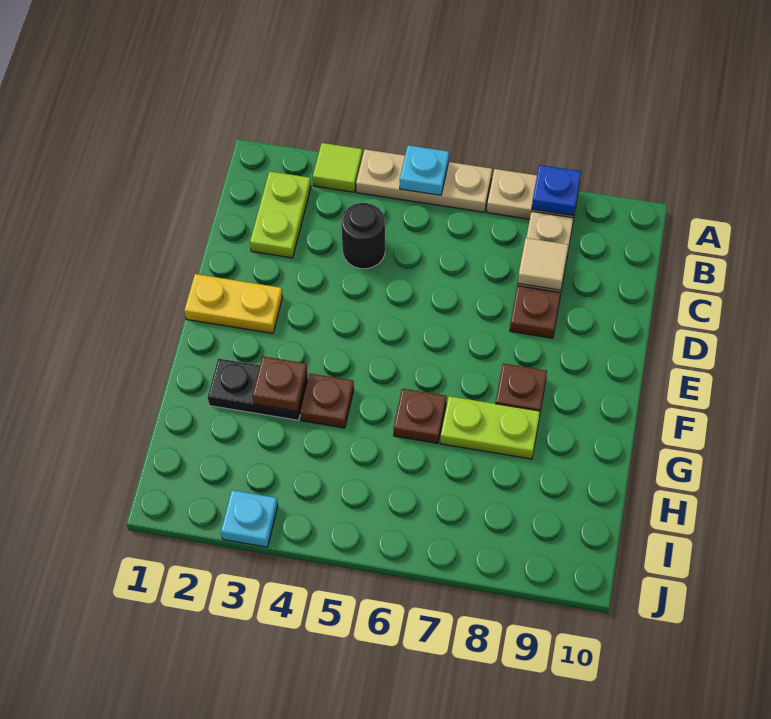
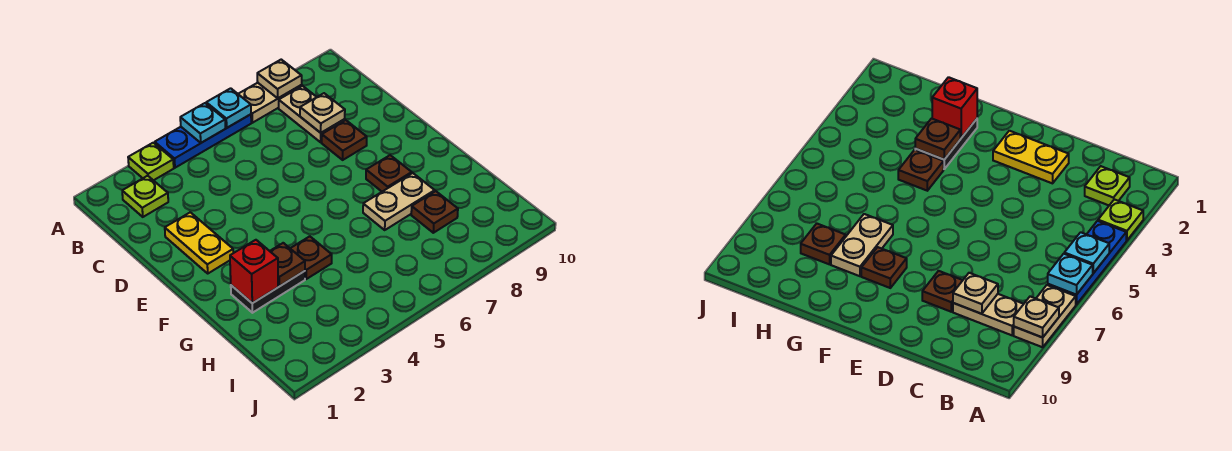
lime 1x1 tile [313,143,362,192] -> lime 1x1 plate [128,143,174,180]
tan 1x3 plate [356,149,492,212] -> blue 1x3 plate [155,114,251,168]
blue 1x1 plate [532,165,581,216] -> tan 1x1 plate [257,60,302,98]
lime 1x2 plate [250,171,311,258] -> lime 1x1 plate [122,176,168,217]
black 1x1 round brick [341,203,385,269] -> none
tan 1x1 tile [518,238,568,290] -> tan 1x1 plate [300,93,345,133]
yellow 1x2 plate [184,274,283,333] -> yellow 1x2 plate turned to [165,212,233,273]
none -> red 1x1 brick [230,240,278,303]
brown 1x1 plate [394,389,446,443] -> brown 1x1 plate moved to [411,191,458,233]
lime 1x2 plate [440,396,540,459] -> tan 1x2 plate [363,173,435,230]
cyan 1x1 plate [221,490,278,547] -> cyan 1x1 plate moved to [206,88,251,128]

